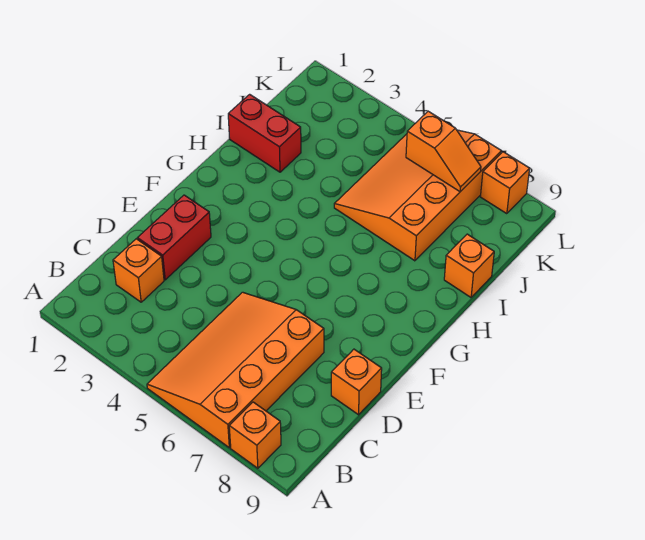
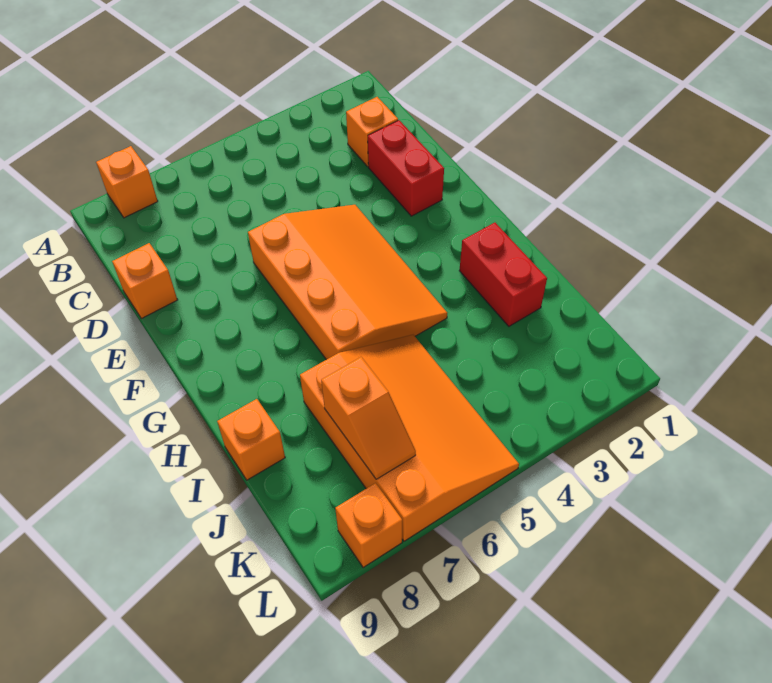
orange 3x4 slope [147,292,324,448] -> orange 3x4 slope moved to [248,205,447,360]
red 1x2 brick [228,94,301,172] -> red 1x2 brick turned to [459,223,547,326]
orange 1x2 slope [406,111,481,192] -> orange 1x2 slope turned to [321,357,416,479]

